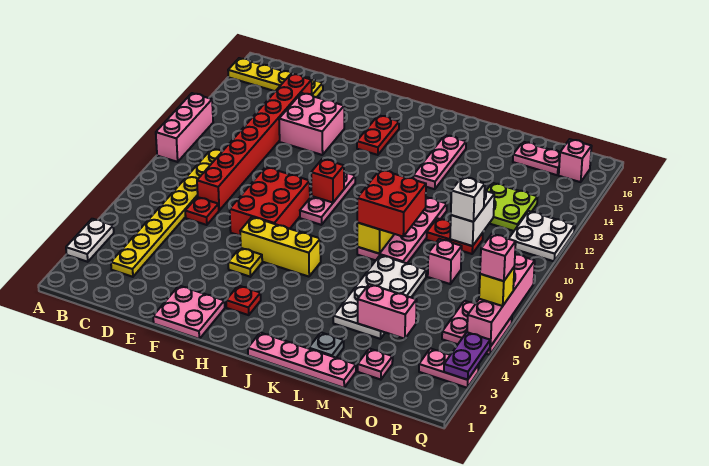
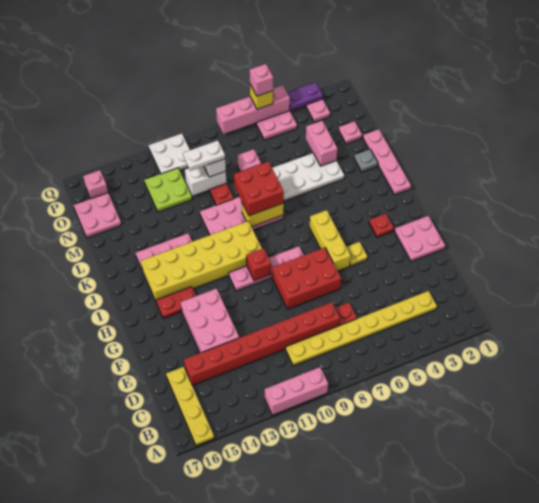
white 1x2 plate [66,219,114,262] -> white 1x2 plate moved to [183,140,225,171]
pink 2x2 brick [279,93,344,155] -> pink 2x3 brick [181,289,239,353]
pink 1x3 plate [300,171,355,225] -> pink 1x4 plate [229,246,304,291]
none -> yellow 2x6 brick [141,221,262,301]
pink 1x2 plate [513,142,560,175] -> pink 2x2 plate [73,193,121,238]

